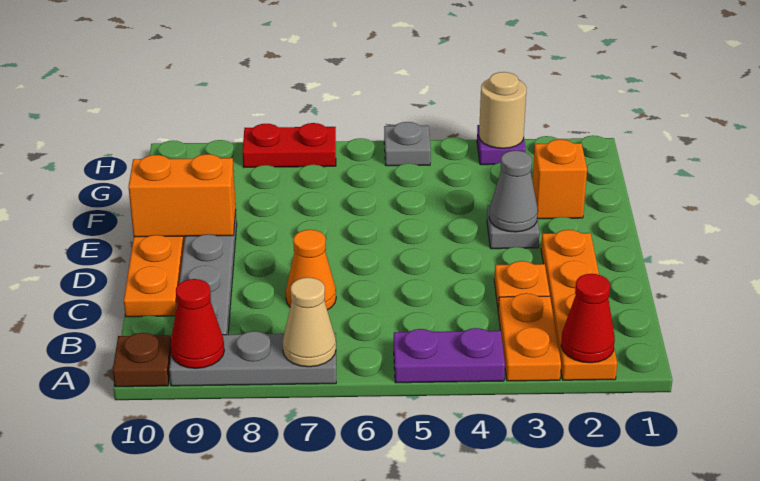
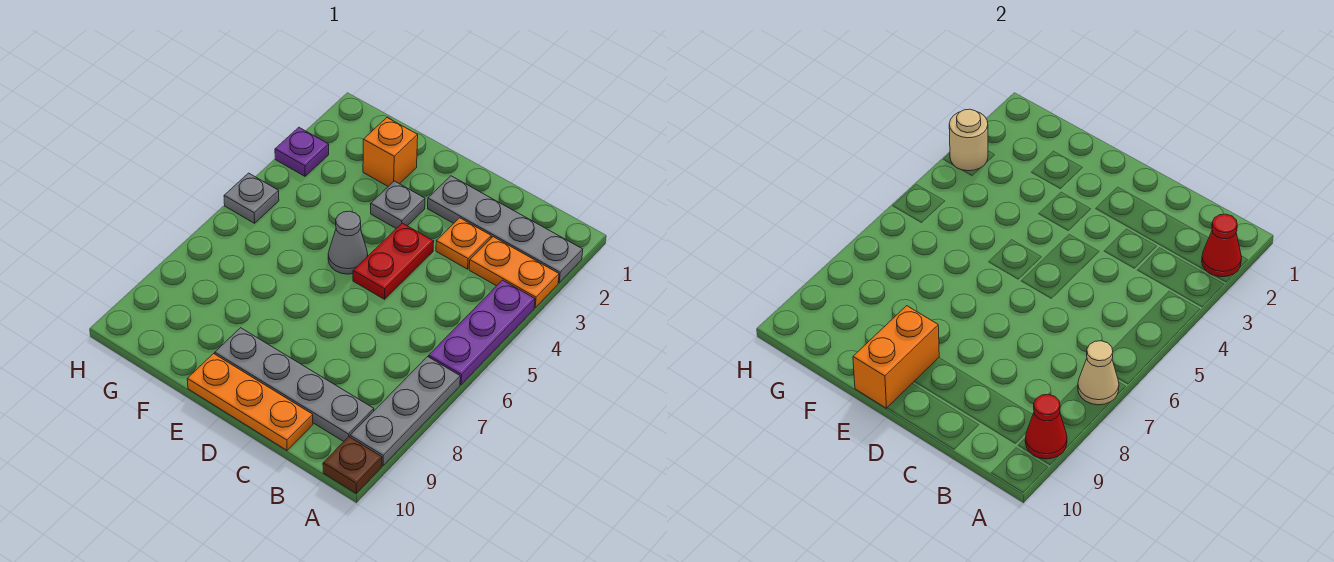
orange 1x4 plate [541,230,617,380] -> grey 1x4 plate [427,176,583,283]
purple 1x2 plate [394,328,505,383] -> purple 1x3 plate [429,280,535,385]
orange 1x1 cone [286,230,336,310] -> none
grey 1x1 cone [489,151,538,232] -> grey 1x1 cone moved to [328,211,368,274]
red 1x2 plate [243,123,336,167] -> red 1x2 plate moved to [353,223,434,299]

